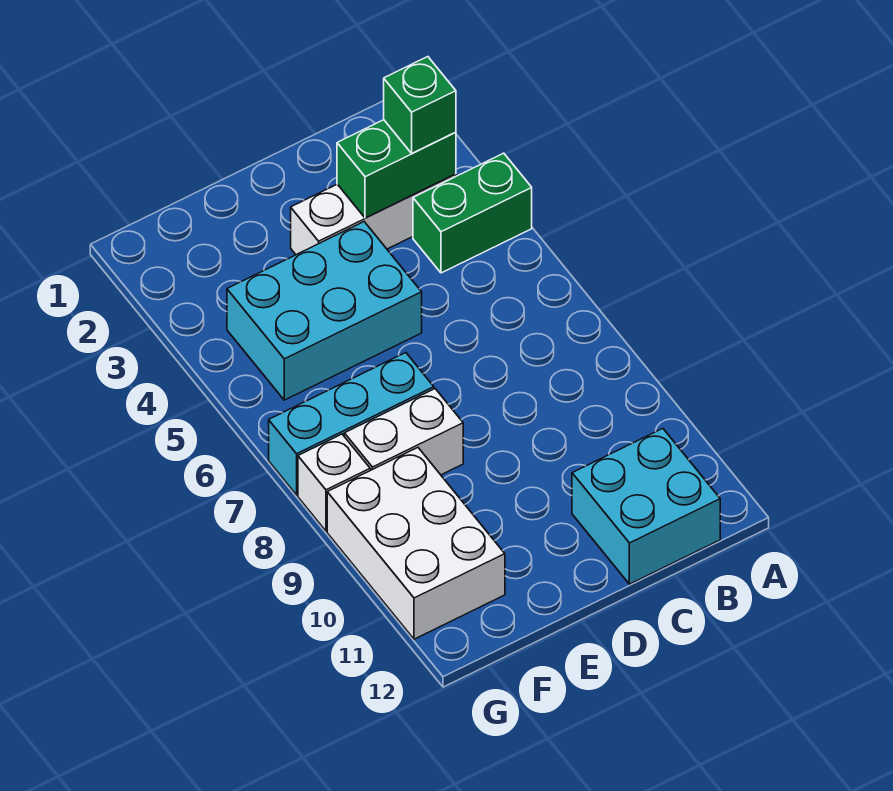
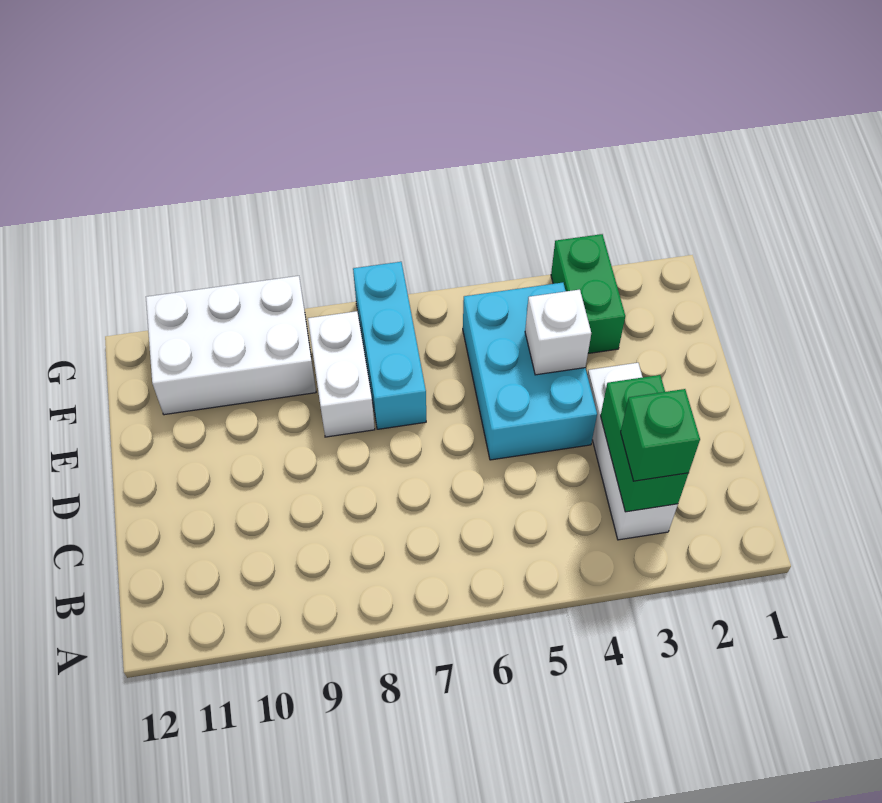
green 1x2 brick [413,153,532,273] -> green 1x2 brick moved to [551,234,625,353]
cyan 2x2 brick [572,429,720,584] -> none
white 1x1 brick [298,434,370,531] -> white 1x1 brick moved to [525,290,591,375]

